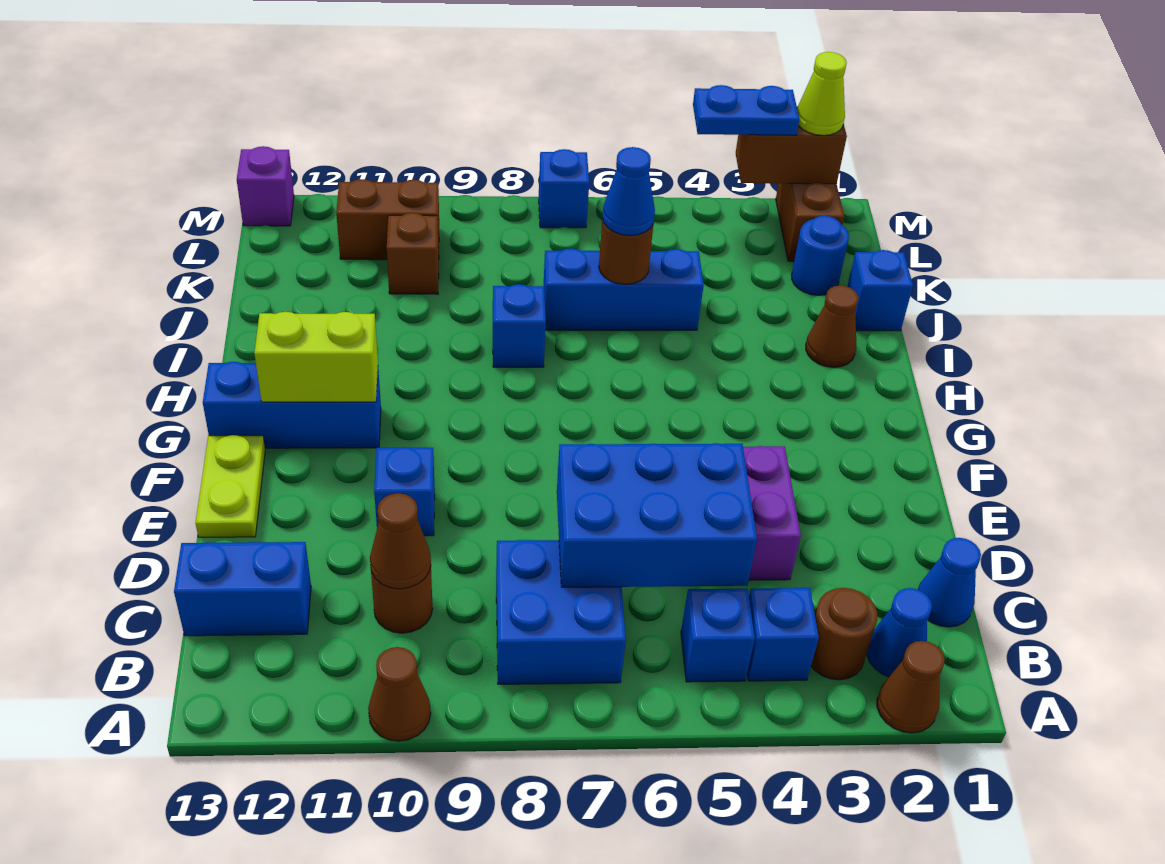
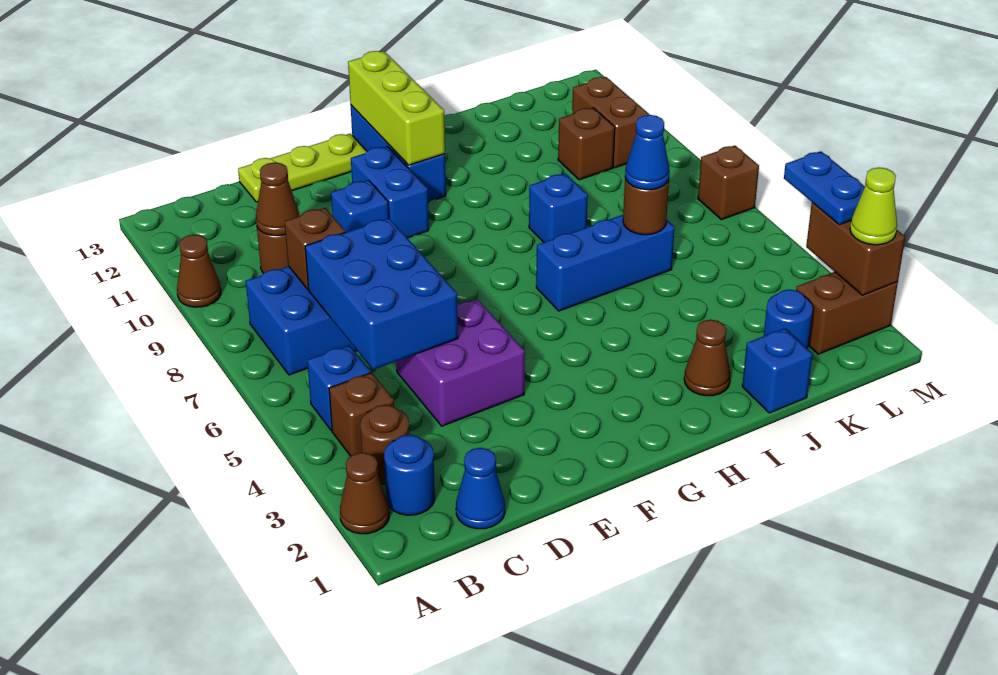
blue 1x1 cone [867,588,932,677] -> blue 1x1 round brick [384,435,435,515]
blue 1x1 brick [747,588,819,681] -> brown 1x1 brick [329,373,394,456]
none -> brown 1x1 brick [285,208,345,289]
blue 1x2 brick [174,542,311,636] -> blue 1x2 brick moved to [351,146,429,238]
lime 1x2 plate [195,435,265,537] -> lime 1x3 plate [238,134,367,202]
lime 1x2 brick [254,312,378,402] -> lime 1x3 brick [348,51,445,165]
blue 1x3 brick [544,248,704,330] -> blue 1x3 brick turned to [536,215,675,311]
blue 1x1 brick [539,149,589,228] -> brown 1x1 brick [698,145,759,220]
purple 1x1 brick [237,146,294,226] -> none

